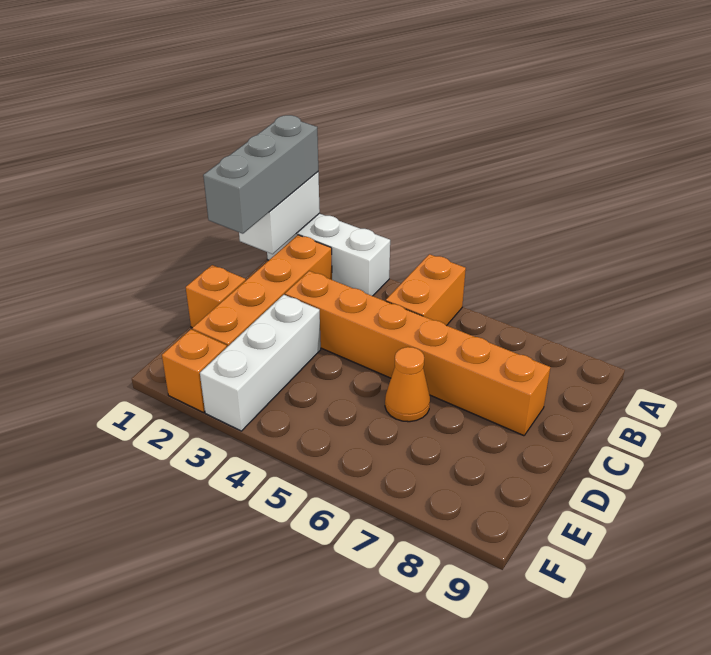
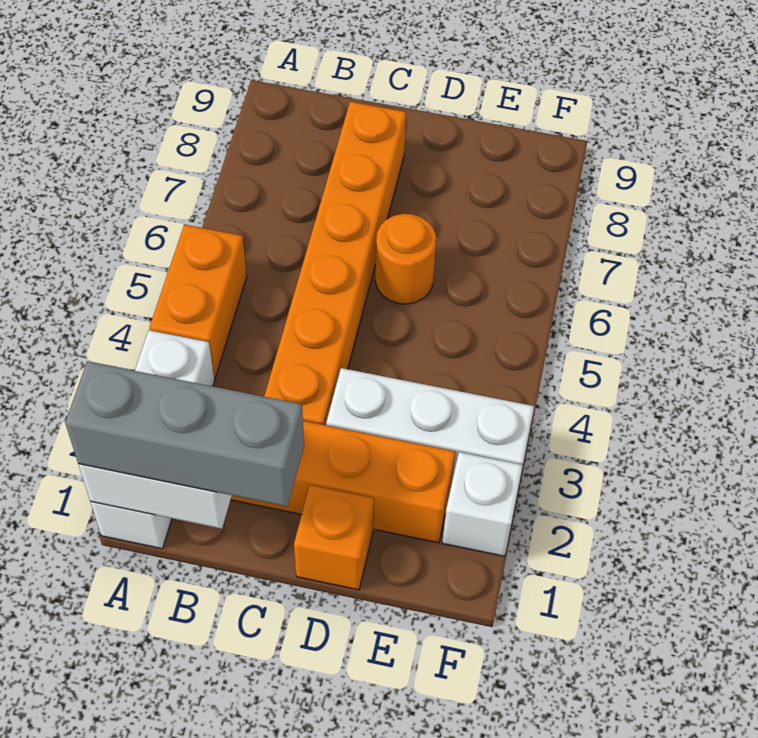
orange 1x2 brick [386,254,466,326] -> orange 1x2 brick turned to [149,225,247,378]
orange 1x1 cone [385,347,430,422] -> orange 1x1 round brick [375,214,436,304]
orange 1x1 brick [162,329,227,412] -> white 1x1 brick [442,452,523,556]

